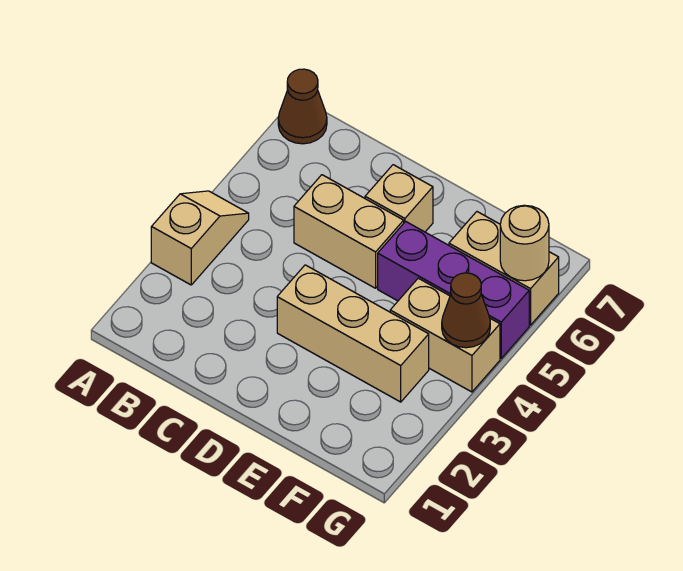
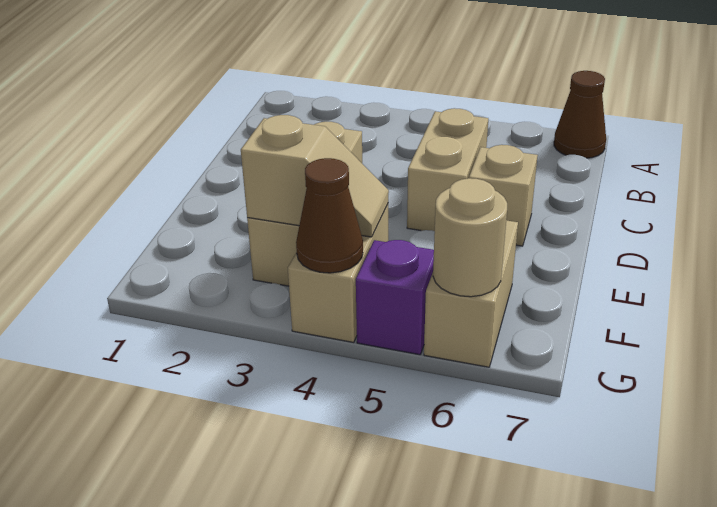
tan 1x2 slope [151,191,249,285] -> tan 1x2 slope moved to [241,115,389,237]
purple 1x3 brick [378,221,529,358] -> purple 1x1 brick [356,240,434,355]

